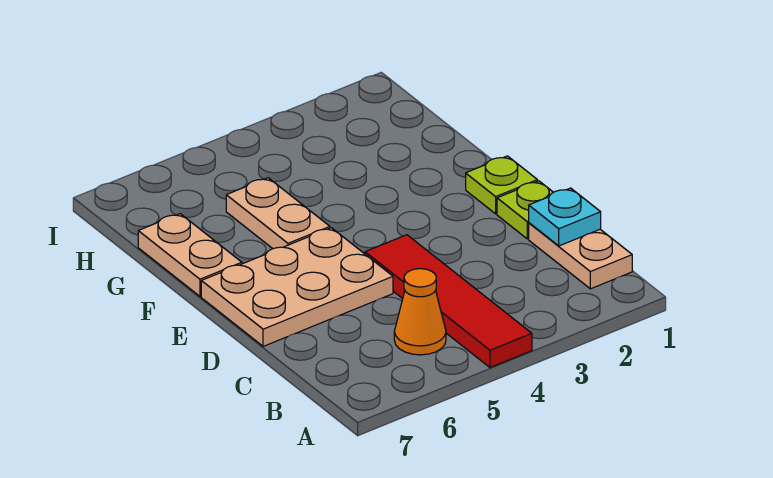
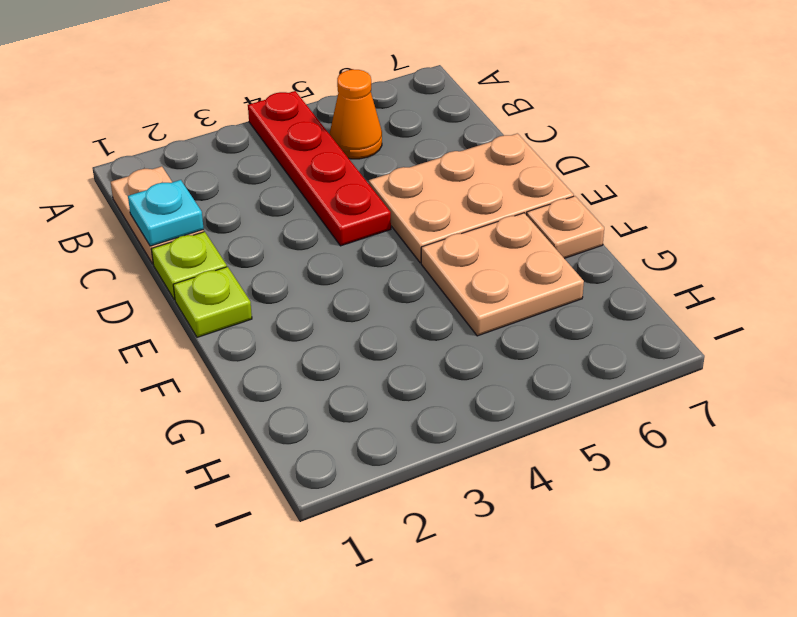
red 1x4 tile [365,235,532,368] -> red 1x4 plate [248,91,391,246]
tan 1x2 plate [226,178,330,249] -> tan 2x2 plate [421,213,584,336]
tan 1x2 plate [138,214,242,296] -> tan 1x1 plate [527,196,604,259]

